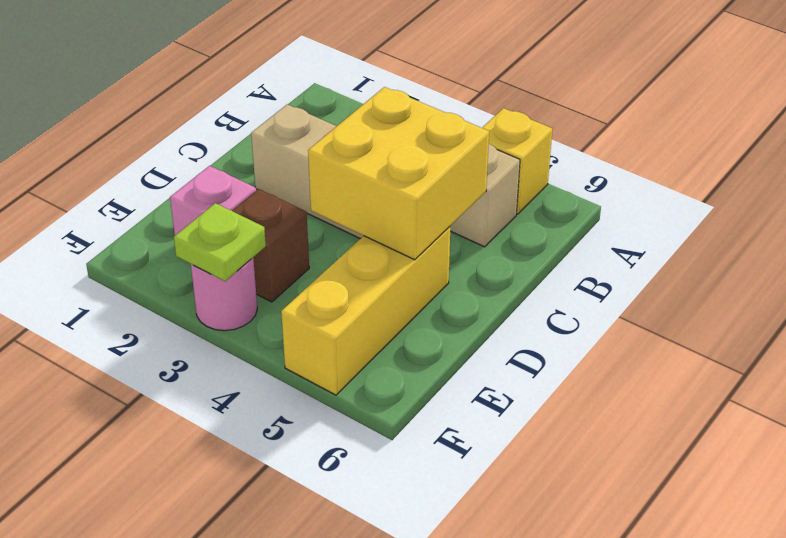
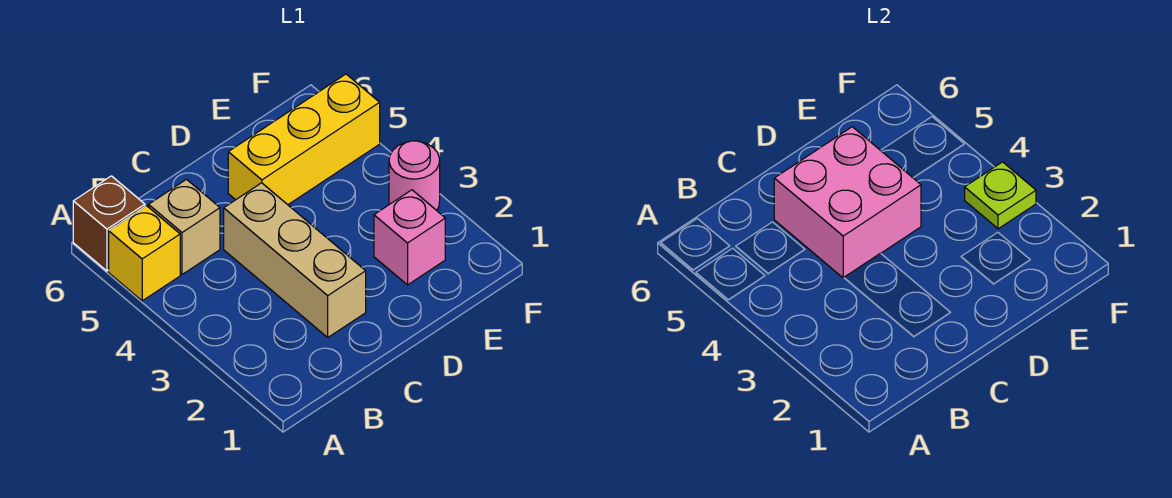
yellow 2x2 brick [308,87,489,260] -> pink 2x2 brick [774,127,921,278]
brown 1x1 brick [232,189,309,302] -> brown 1x1 brick moved to [73,176,145,271]

